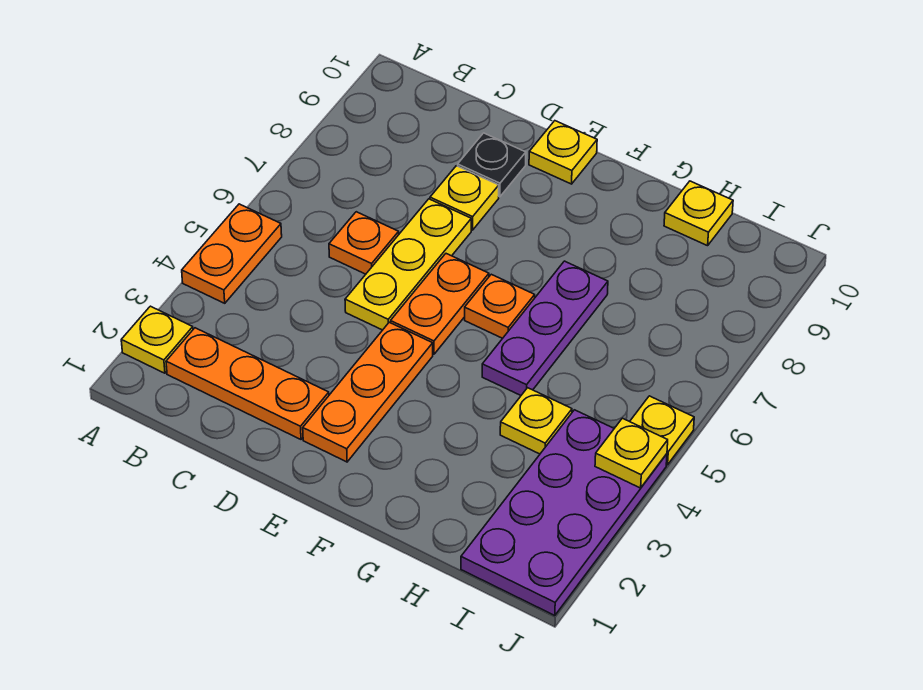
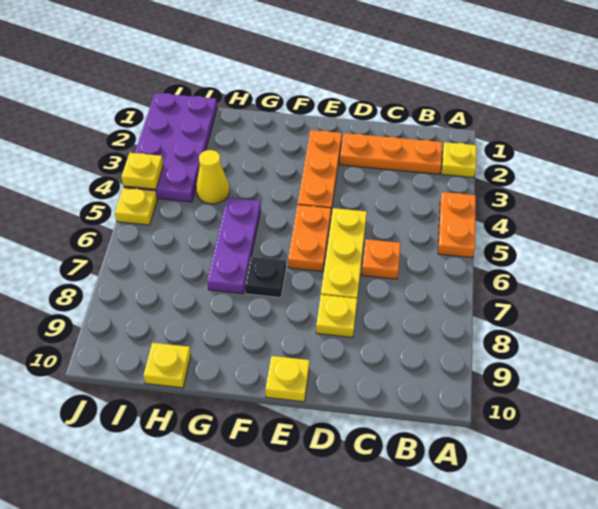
black 1x1 plate [458,133,526,197] -> black 1x1 plate moved to [245,257,286,298]
orange 1x1 plate [465,274,535,338] -> none
yellow 1x1 plate [500,388,572,454] -> yellow 1x1 cone [196,150,229,204]

